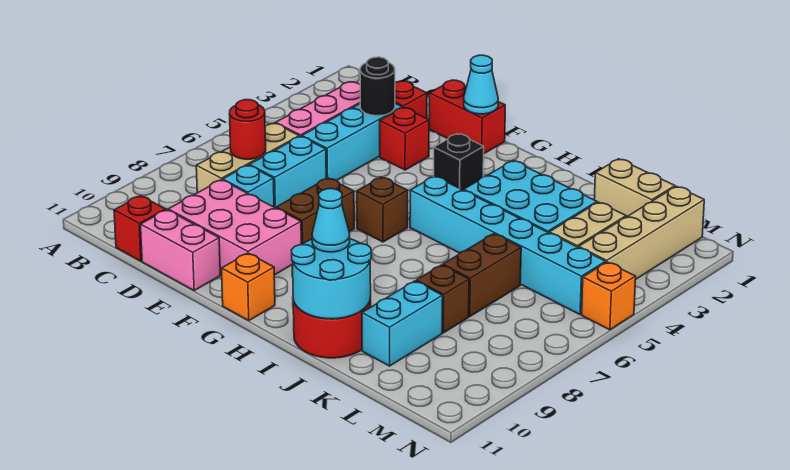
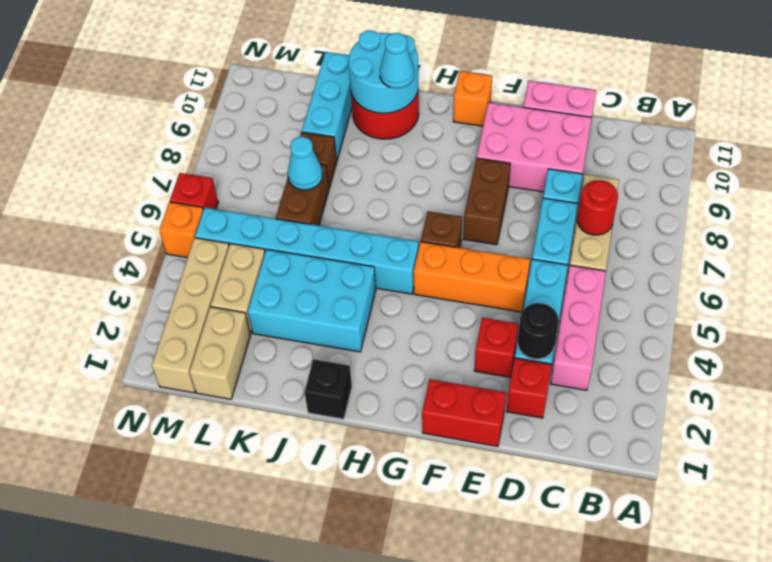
red 1x1 brick [114,196,166,261] -> red 1x1 brick moved to [170,173,218,210]
none -> orange 1x3 brick [414,242,530,312]
cyan 1x1 cone [464,55,498,114] -> cyan 1x1 cone moved to [288,137,323,190]
black 1x1 brick [434,134,484,190] -> black 1x1 brick moved to [304,359,352,419]
tan 1x2 brick [594,159,675,217] -> tan 1x2 brick turned to [190,307,250,399]
cyan 1x2 brick [362,281,443,366] -> cyan 1x3 brick [302,52,352,160]

